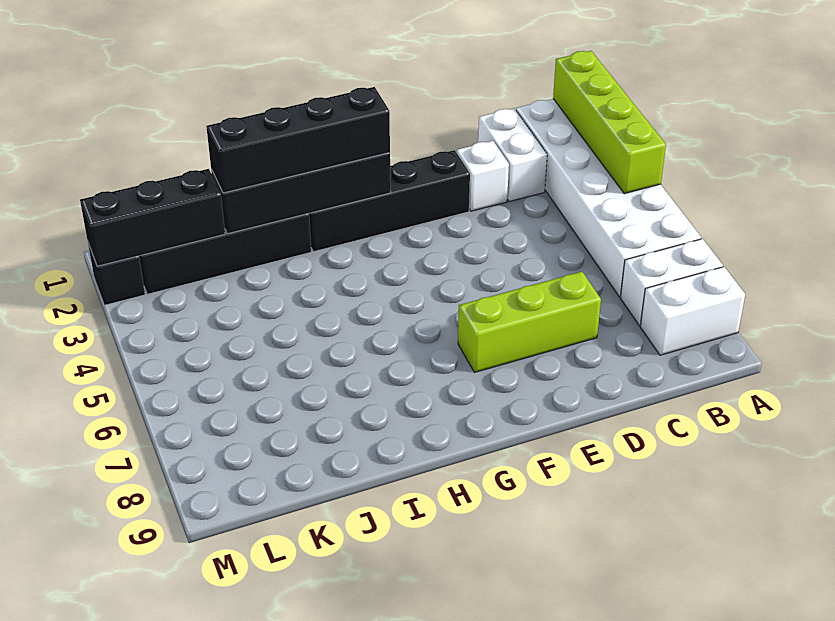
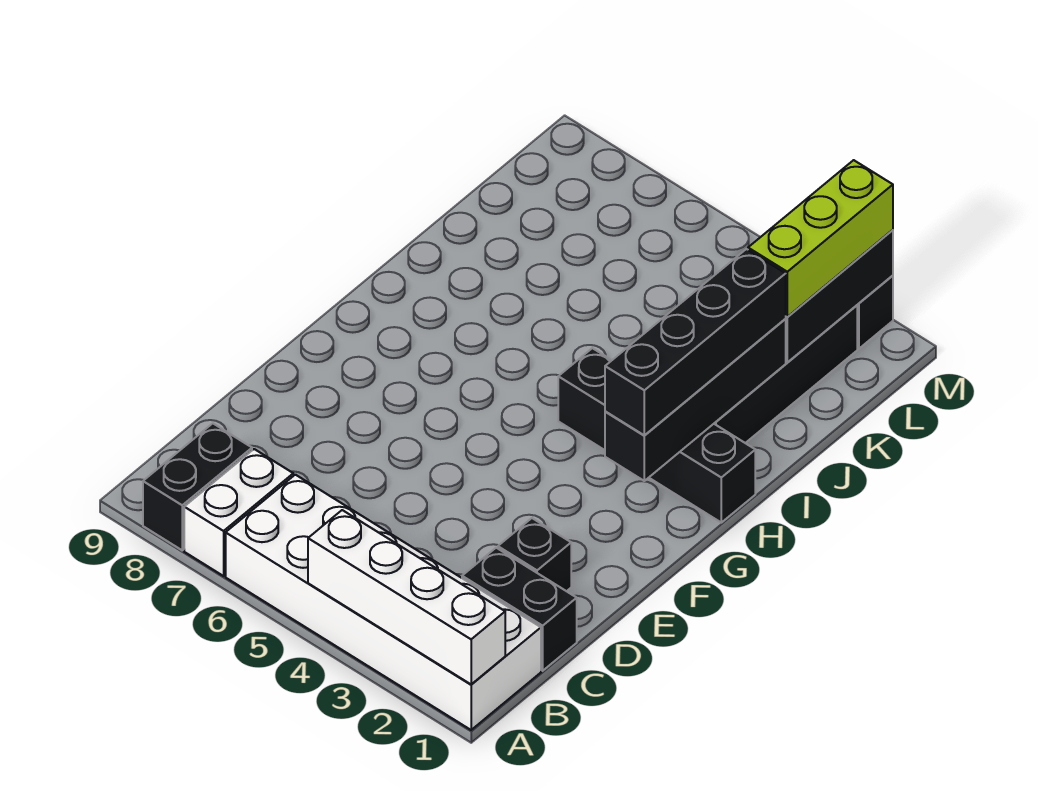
lime 1x4 brick [553,51,666,194] -> white 1x4 brick [308,510,505,684]
white 1x2 brick [640,267,745,355] -> black 1x2 brick [143,423,252,550]
white 1x2 brick [478,108,547,201] -> black 1x2 brick [462,548,577,671]
white 1x1 brick [457,141,509,211] -> black 1x1 brick [498,518,571,591]
lime 1x3 brick [458,272,601,372] -> lime 1x3 brick moved to [748,160,893,317]
black 1x4 brick [309,150,470,252] -> black 1x4 brick turned to [558,348,755,523]

